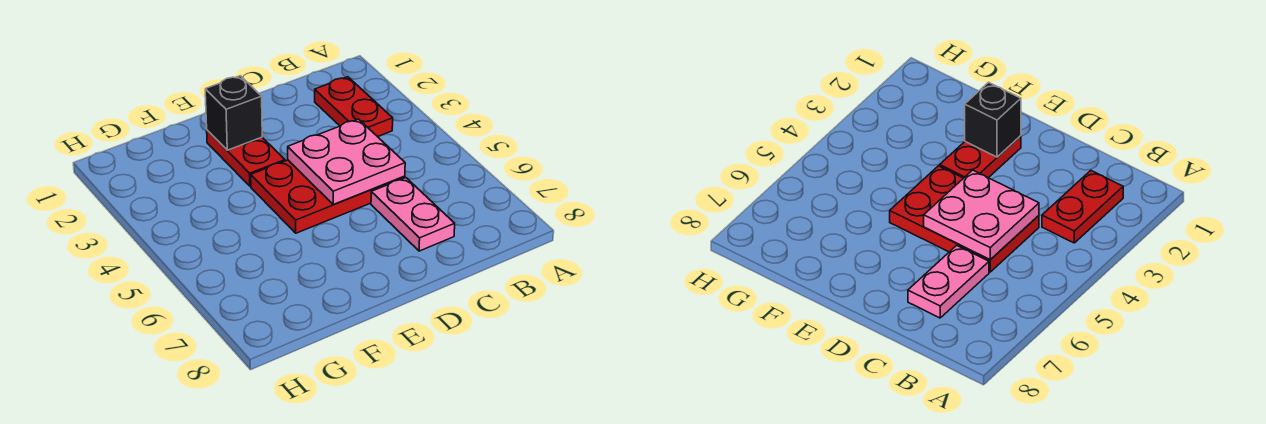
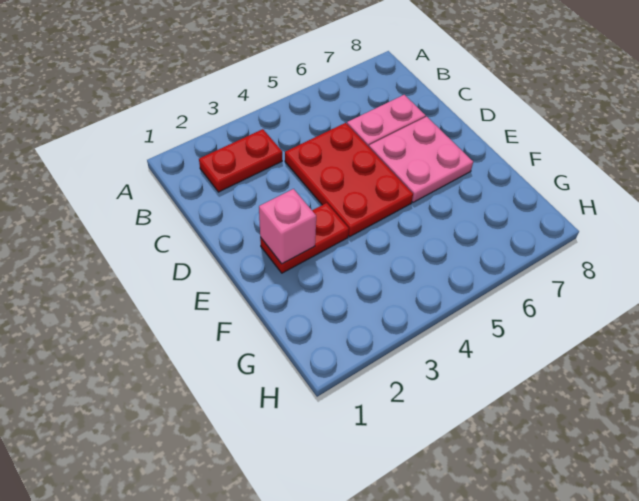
pink 2x2 plate [288,119,405,204] -> pink 2x2 plate moved to [369,117,473,202]
black 1x1 brick [205,76,262,150] -> pink 1x1 brick [259,189,316,264]

